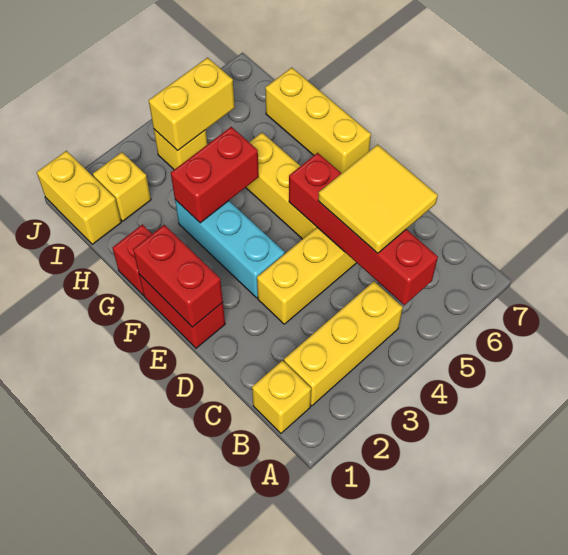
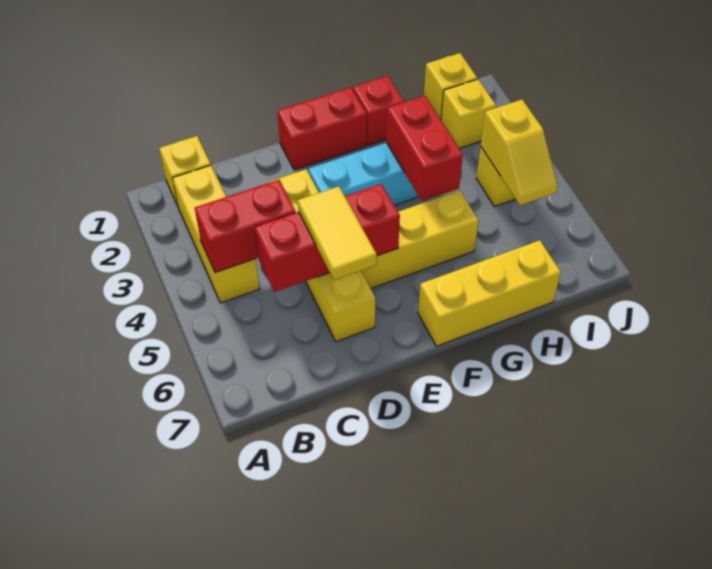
red 1x4 brick [289,153,438,305] -> red 1x3 brick [255,184,400,292]
yellow 2x2 tile [318,145,438,253] -> yellow 1x2 tile [298,186,377,280]
red 1x2 brick [133,225,223,327] -> red 1x2 brick moved to [195,180,296,273]
yellow 1x2 brick [37,151,121,244] -> yellow 1x1 brick [424,53,477,119]
yellow 1x2 brick [149,58,235,151] -> yellow 1x2 slope [481,100,558,205]

